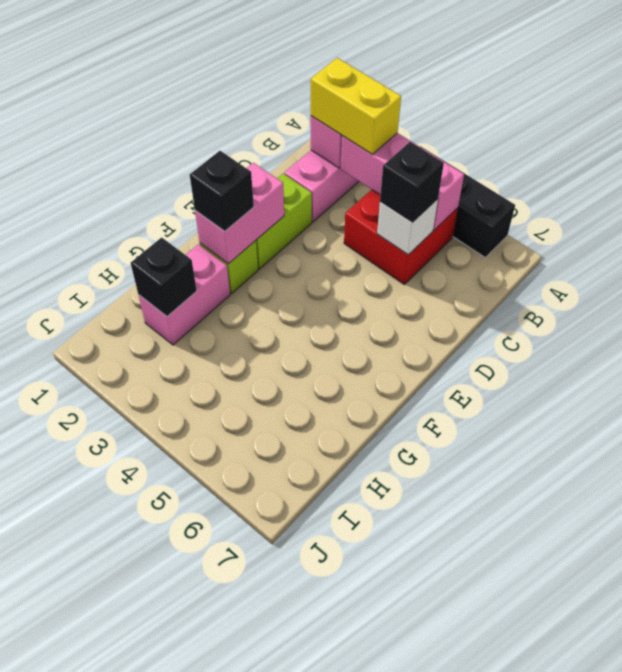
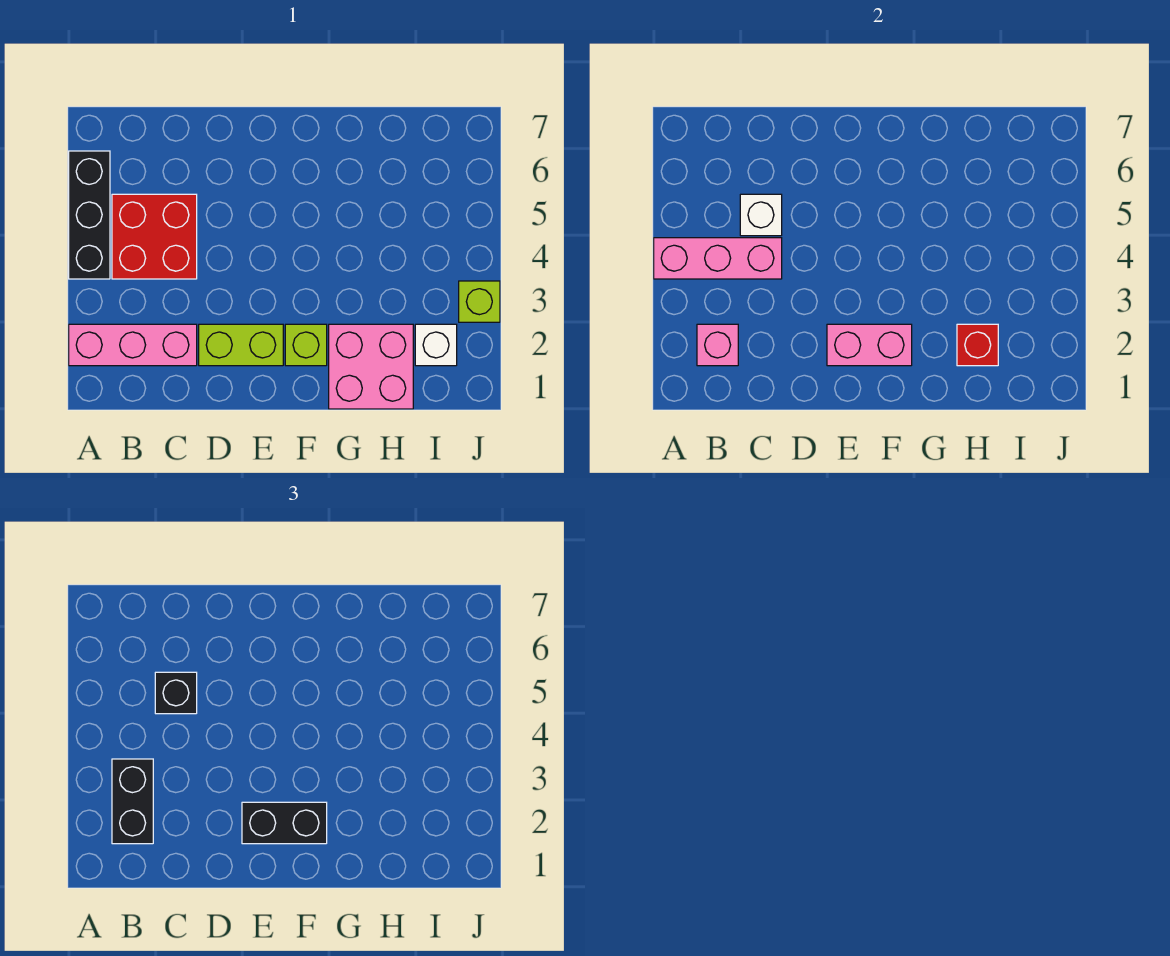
yellow 1x2 brick [311,58,401,154] -> black 1x2 brick [112,759,153,844]
pink 1x3 brick [340,133,464,230] -> pink 1x3 brick turned to [654,238,782,279]
black 1x1 brick [190,151,254,231] -> black 1x2 brick [242,802,327,844]
pink 1x2 brick [138,244,230,345] -> pink 2x2 brick [329,324,413,409]
black 1x1 brick [131,237,197,316] -> red 1x1 brick [957,324,998,366]
none -> white 1x1 brick [415,324,457,366]
none -> lime 1x1 brick [459,281,500,322]

